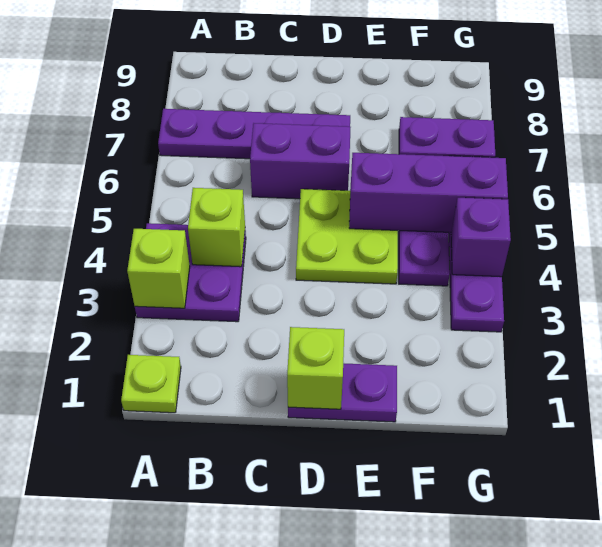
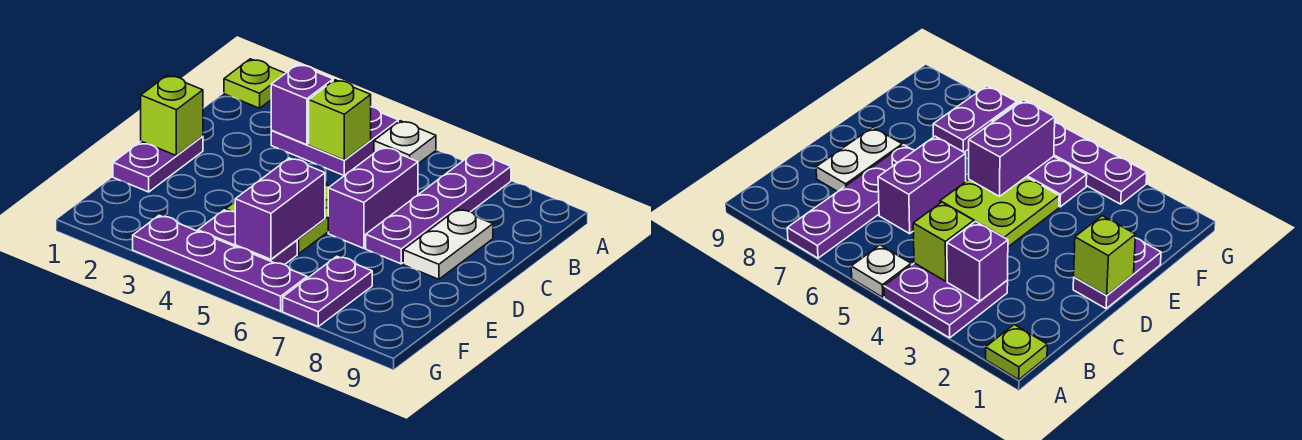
lime 1x1 brick [127,229,190,308] -> none
none -> white 1x1 plate [374,121,436,164]
none -> white 1x2 plate [403,209,493,279]
purple 1x3 brick [349,153,508,232] -> purple 1x2 brick [235,158,325,259]
purple 1x1 brick [451,198,511,277] -> purple 1x1 brick moved to [271,64,333,145]

